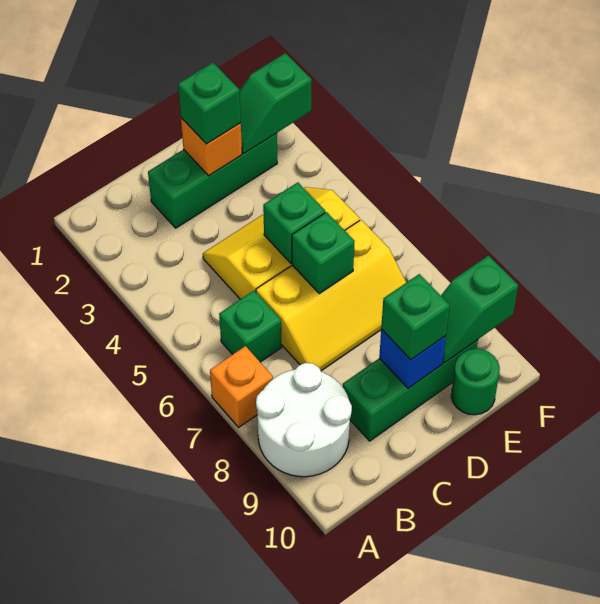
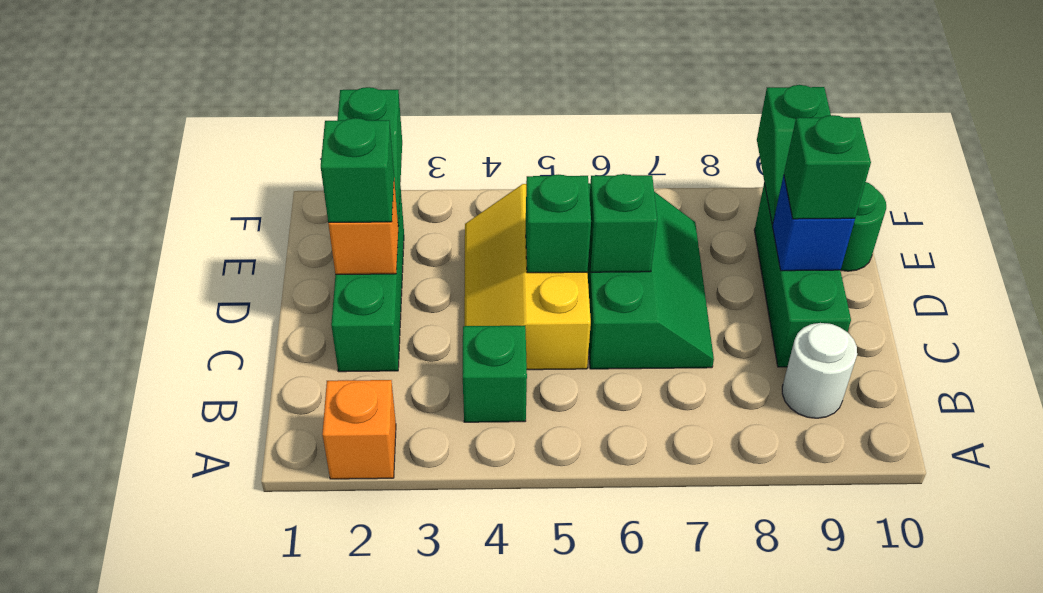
orange 1x1 brick [210,346,273,427] -> orange 1x1 brick moved to [322,380,396,479]
white 2x2 round brick [256,363,352,477] -> white 1x1 round brick [782,323,857,418]
green 1x1 brick [219,291,282,362] -> green 1x1 brick moved to [463,326,527,422]
yellow 2x3 slope [256,220,406,371] -> green 2x3 slope [587,183,714,369]

